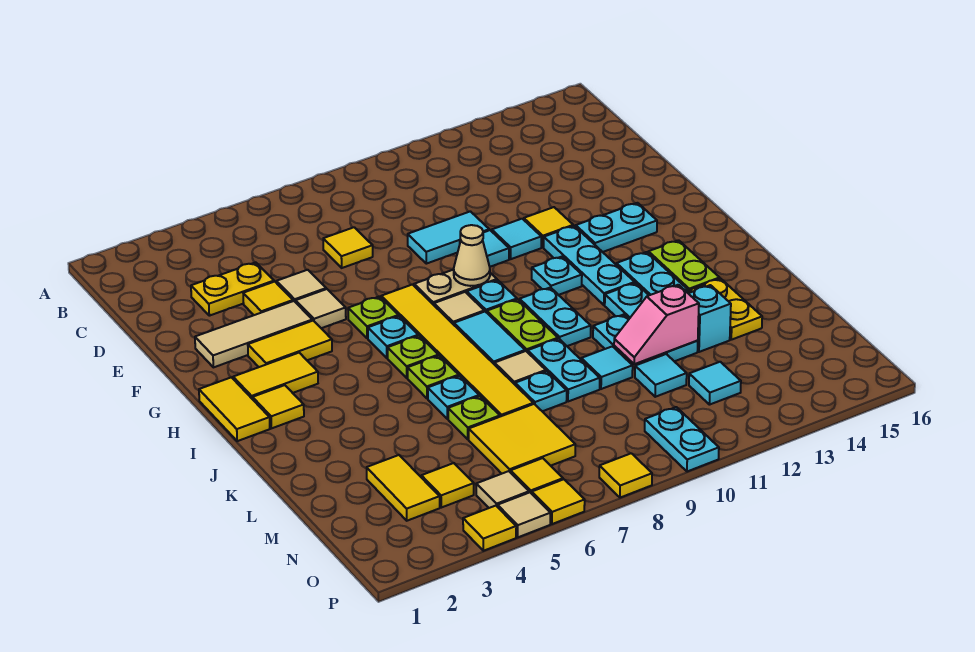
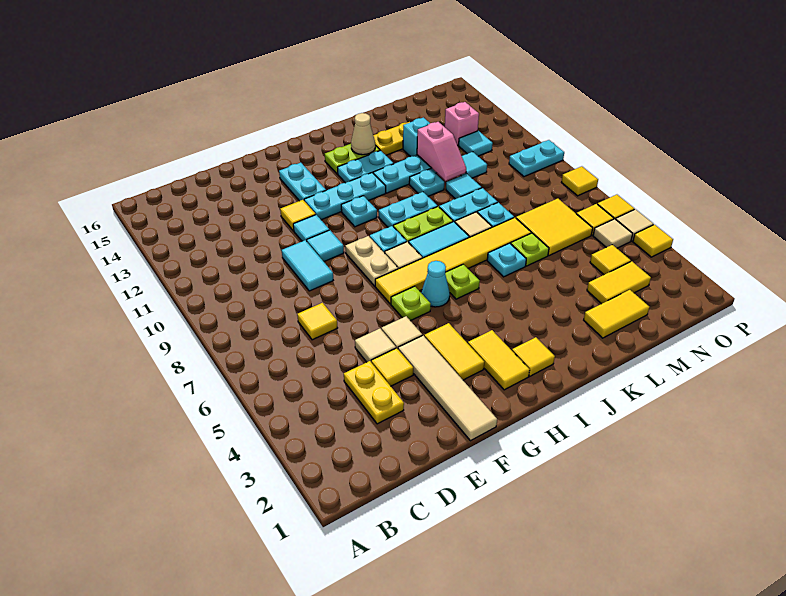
tan 1x3 tile [195,301,312,367] -> tan 1x4 tile [398,335,497,441]
tan 1x1 cone [454,225,490,286] -> tan 1x1 cone moved to [351,113,375,155]
yellow 1x2 tile [199,377,270,441] -> yellow 1x2 tile moved to [584,290,649,338]
cyan 1x1 plate [368,316,418,358] -> cyan 1x1 cone [421,261,450,307]
lime 1x1 plate [408,356,459,398] -> none
none -> pink 1x1 brick [445,102,479,145]

